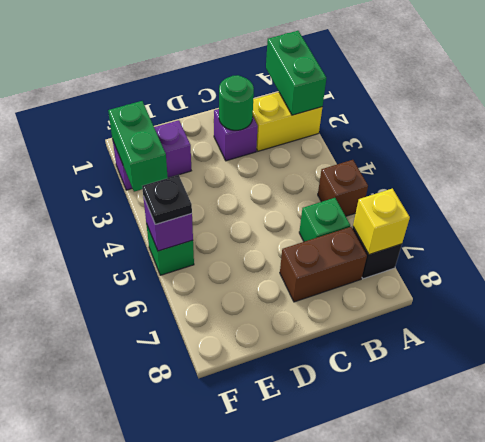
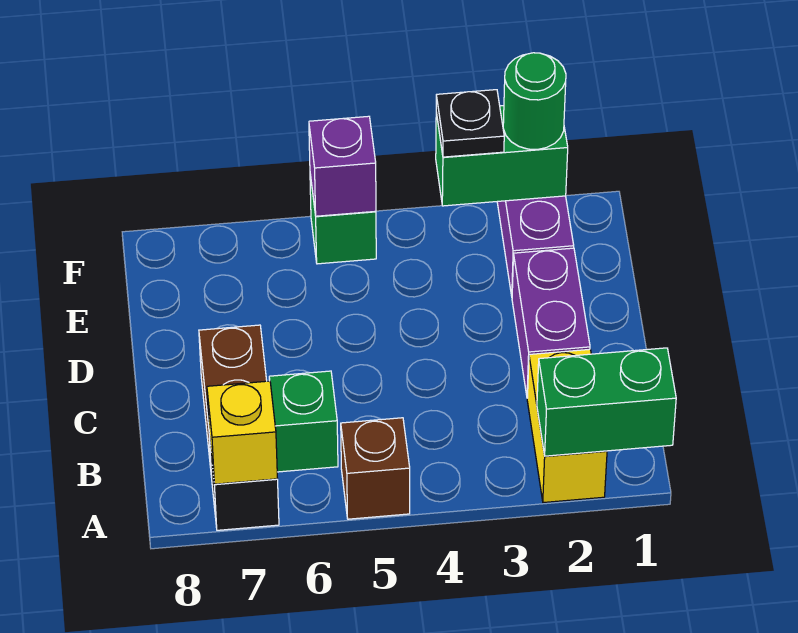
purple 1x1 brick [214,109,258,161] -> purple 1x2 brick [512,248,590,398]
green 1x1 round brick [219,75,254,130] -> green 1x1 round brick moved to [503,53,566,149]
black 1x1 plate [142,175,192,224] -> black 1x1 plate moved to [436,90,504,157]

